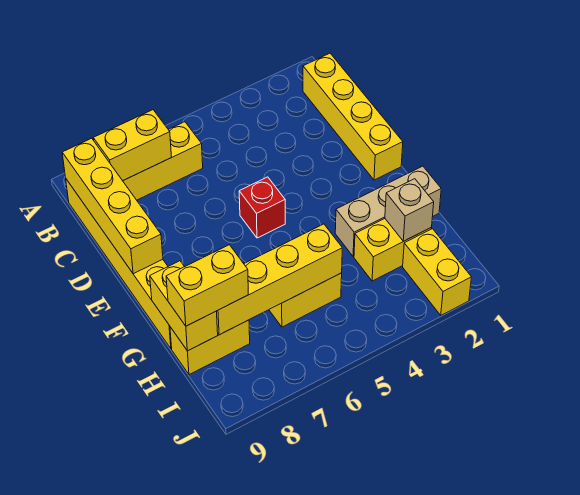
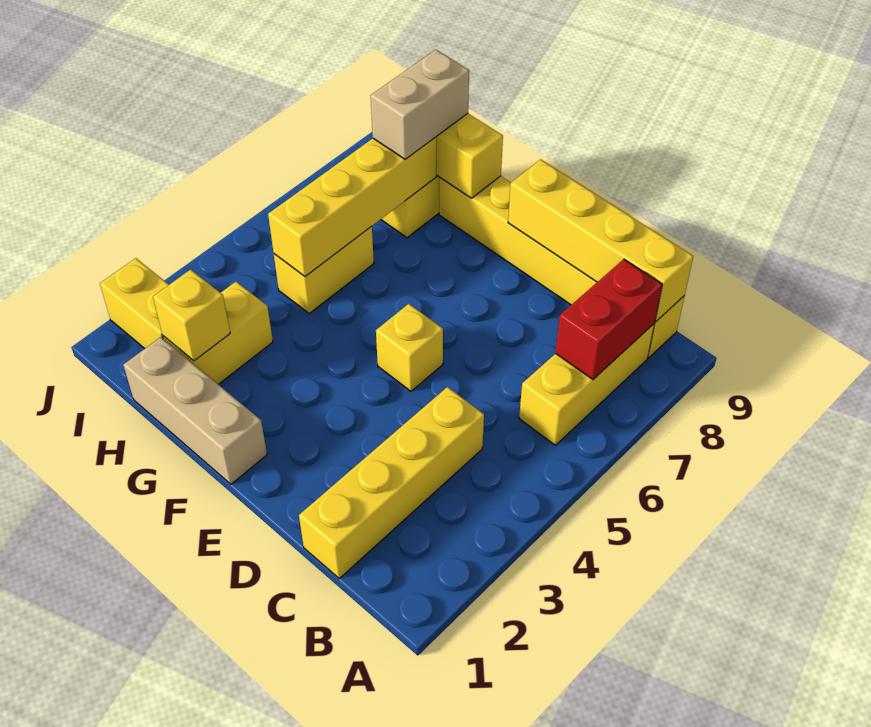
yellow 1x4 brick [303,53,403,180] -> yellow 1x4 brick turned to [299,387,484,578]
yellow 1x2 brick [93,110,171,181] -> red 1x2 brick [556,259,662,380]
red 1x1 brick [239,177,285,238] -> yellow 1x1 brick [376,304,443,391]
tan 1x3 brick [335,166,441,256] -> tan 1x3 brick turned to [123,337,267,484]
tan 1x1 brick [385,179,434,241] -> yellow 1x1 brick [153,270,230,361]
yellow 1x2 brick [166,245,248,326] -> tan 1x2 brick [371,50,469,159]

